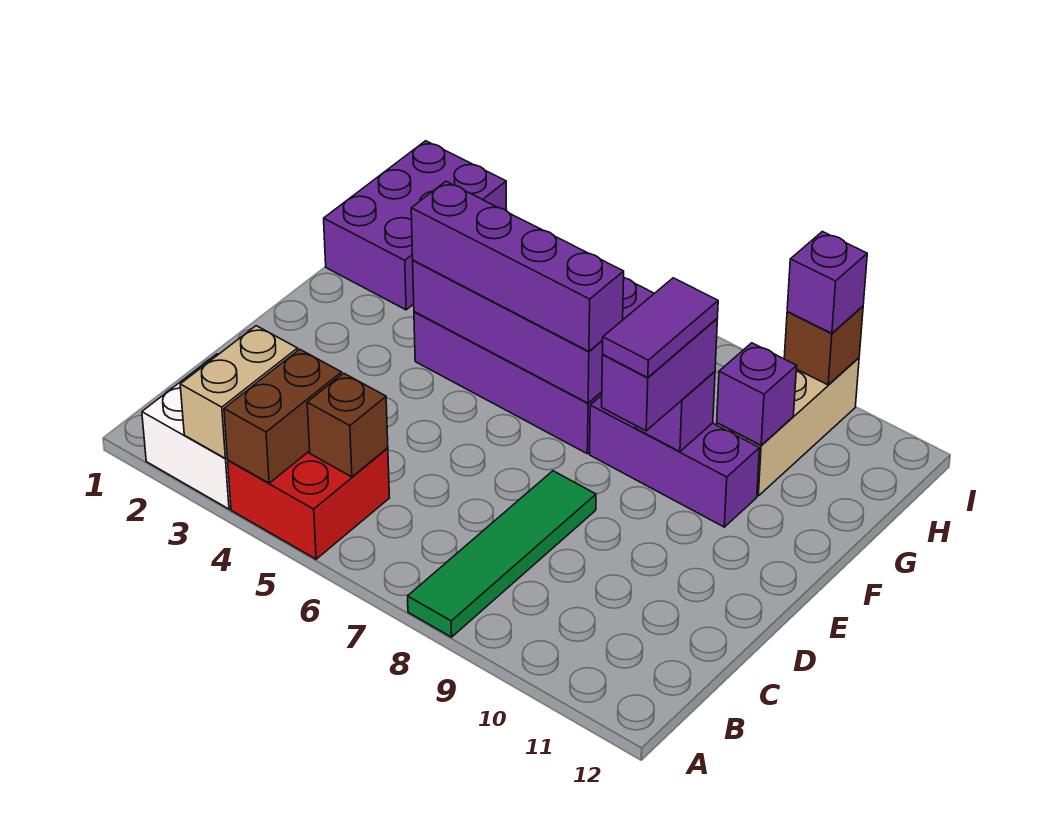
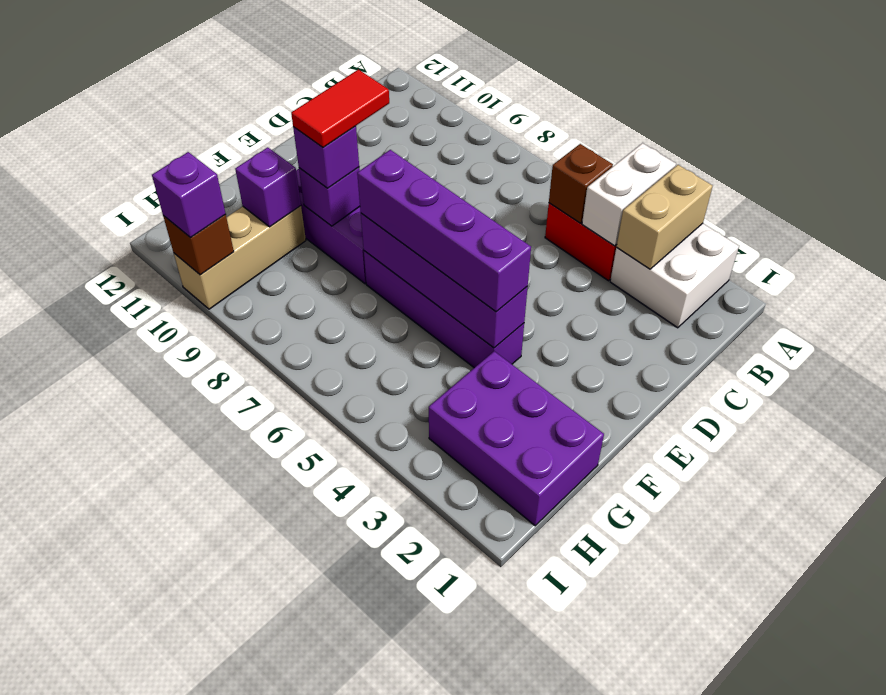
brown 1x2 brick [224,349,342,483] -> white 1x2 brick [582,143,676,246]
green 1x4 tile [408,471,596,637] -> none
purple 1x2 brick [602,319,717,431] -> purple 1x1 brick [293,126,359,188]
purple 1x2 tile [602,278,718,378] -> red 1x2 tile [291,70,389,147]
purple 2x4 brick [413,260,654,403] -> purple 1x4 brick [361,213,528,348]
purple 2x3 brick [324,141,507,310] -> purple 2x3 brick turned to [429,351,604,526]

